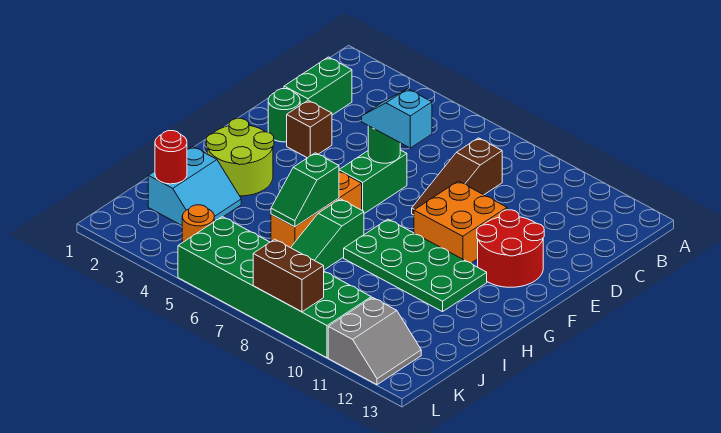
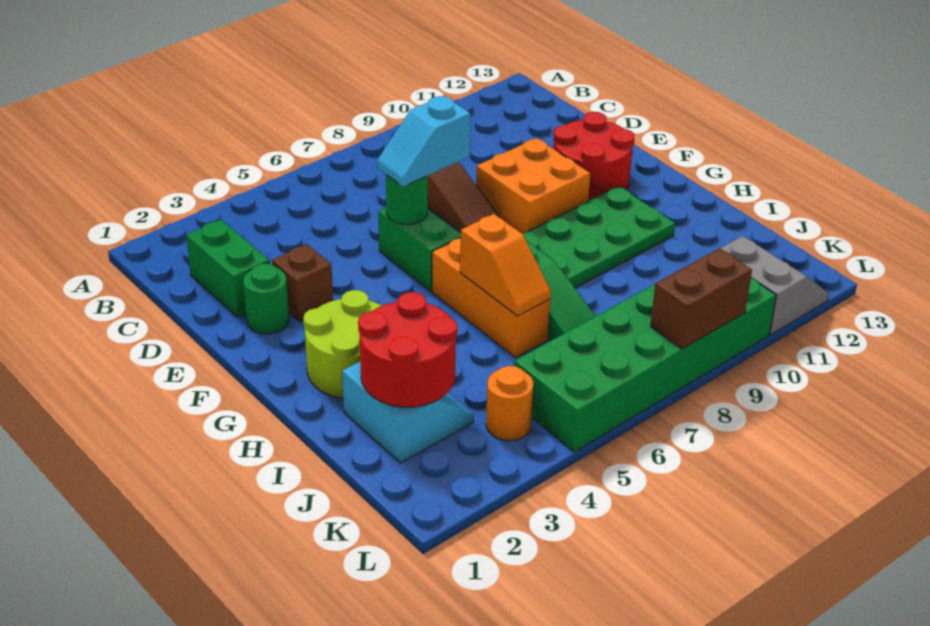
green 1x2 slope [271,153,339,227] -> orange 1x2 slope [460,214,551,316]
red 1x1 round brick [155,131,187,184] -> red 2x2 round brick [358,292,457,407]

